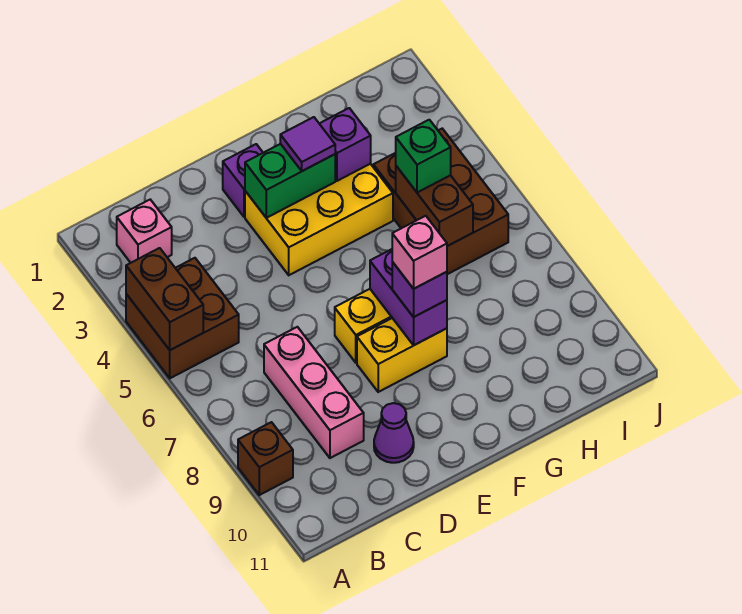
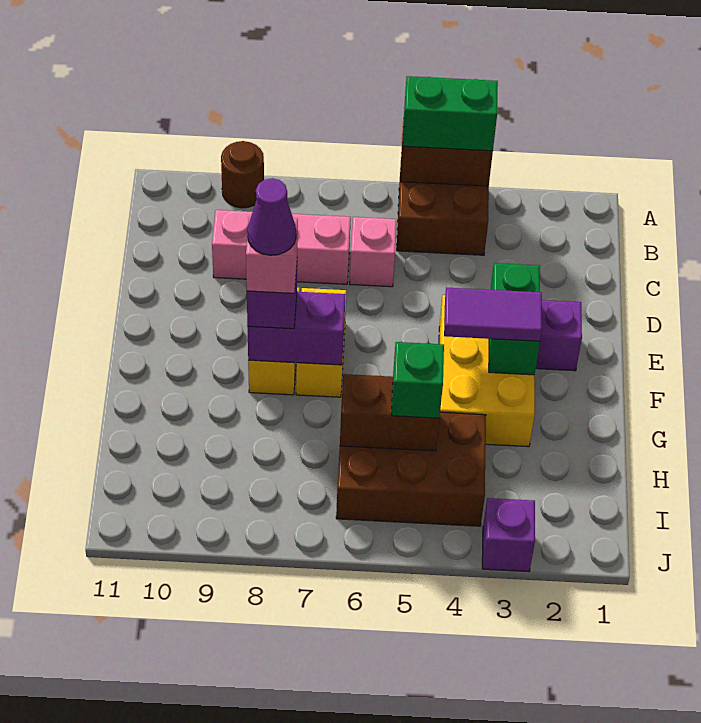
none -> green 1x2 brick [403,76,498,151]
brown 1x1 brick [238,422,293,495] -> brown 1x1 round brick [221,141,264,208]
pink 1x1 brick [117,200,172,263] -> pink 1x1 brick moved to [350,217,397,287]
purple 1x1 cone [374,403,414,463] -> purple 1x1 cone moved to [247,178,296,255]
purple 1x1 tile [280,117,335,171] -> purple 1x2 tile [444,288,542,341]
purple 1x1 brick [319,108,371,181] -> purple 1x1 brick moved to [482,498,535,572]

